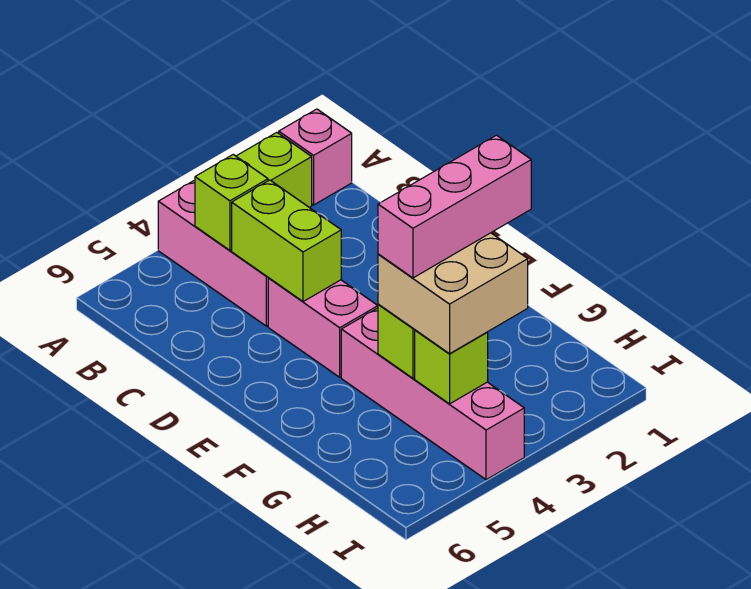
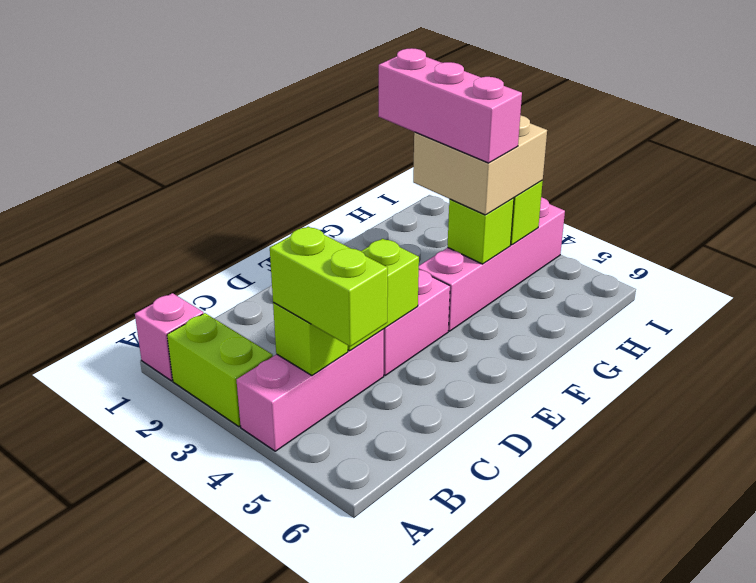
none -> lime 1x2 brick [270,227,388,346]

